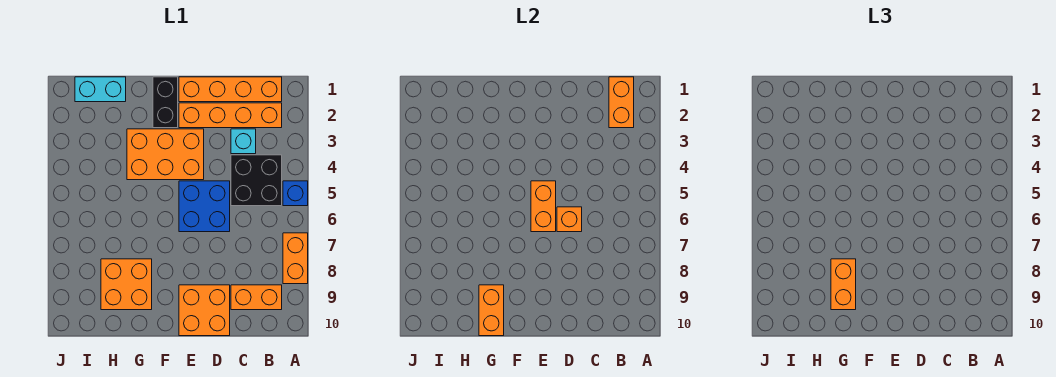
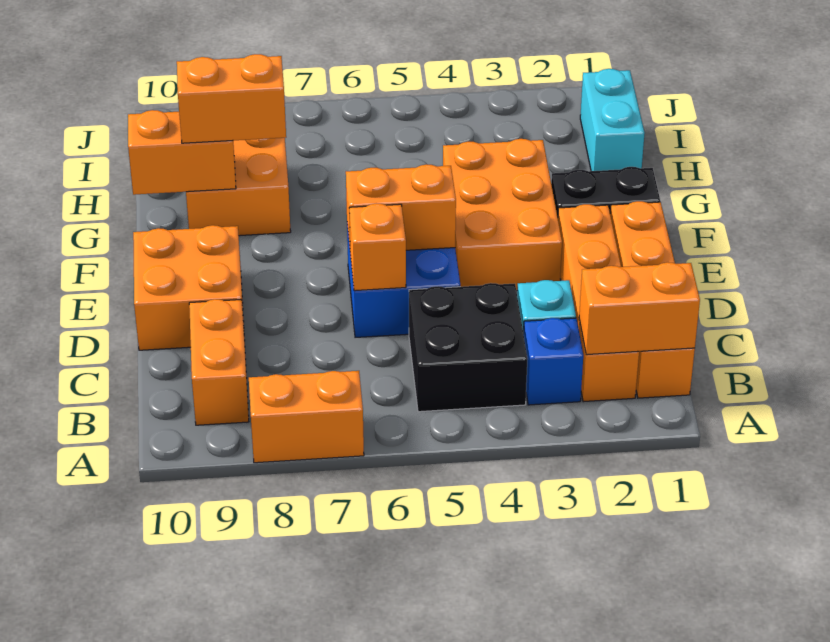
blue 1x1 brick [283,181,308,206] -> blue 1x1 brick moved to [524,318,583,405]

